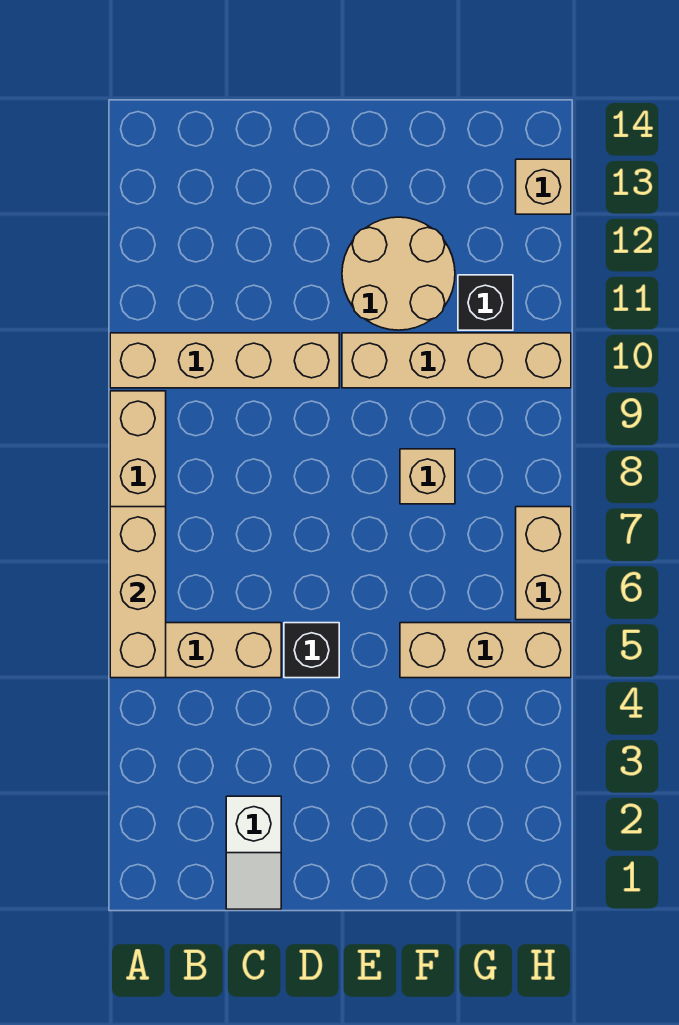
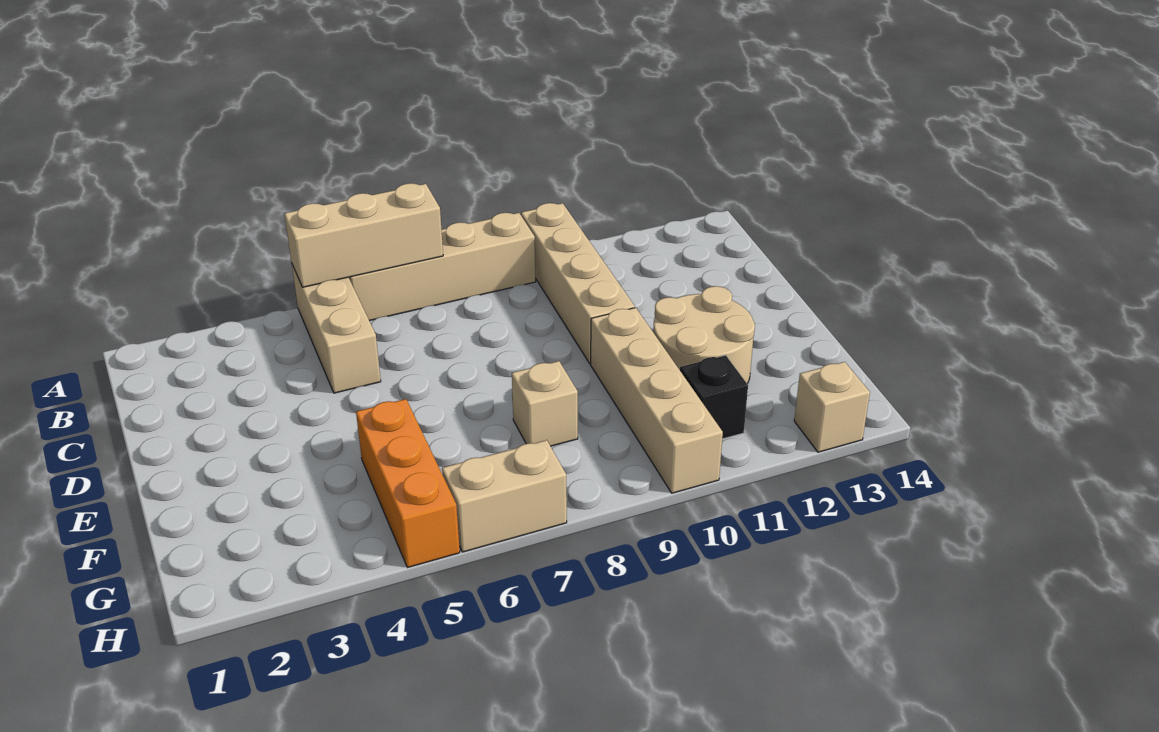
white 1x2 slope [226,796,281,909] -> none
black 1x1 brick [284,623,339,678] -> none
tan 1x3 brick [400,623,571,678] -> orange 1x3 brick [356,399,460,568]

